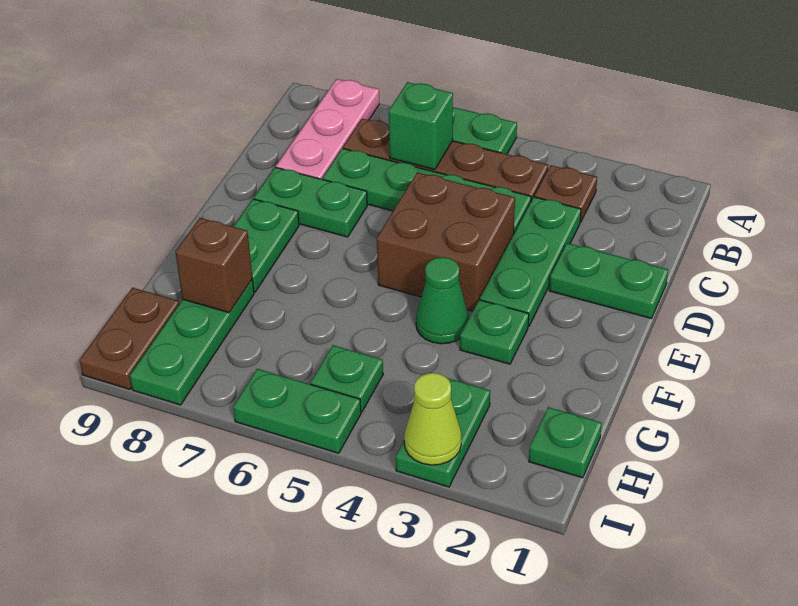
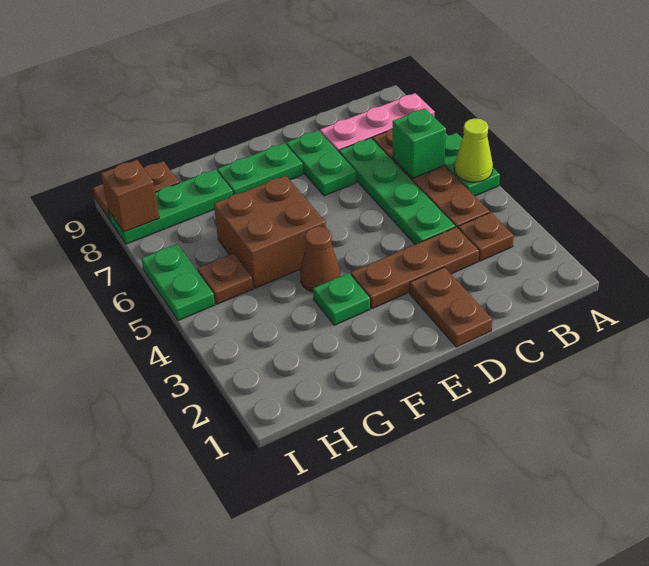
green 1x3 plate [480,197,581,327] -> brown 1x3 plate [351,227,479,309]
green 1x2 plate [549,243,668,318] -> brown 1x2 plate [410,267,492,347]
brown 2x2 brick [377,172,515,311] -> brown 2x2 brick moved to [214,175,326,288]
green 1x1 cone [416,257,469,344] -> brown 1x1 cone [300,227,340,292]
brown 1x1 brick [176,218,252,313] -> brown 1x1 brick moved to [101,160,159,232]
green 1x1 plate [529,407,602,478] -> none
green 1x2 plate [396,378,490,487] -> none
green 1x1 plate [311,345,383,412] -> brown 1x1 plate [198,253,253,304]
lime 1x1 cone [404,373,461,465] -> lime 1x1 cone moved to [454,118,493,182]

